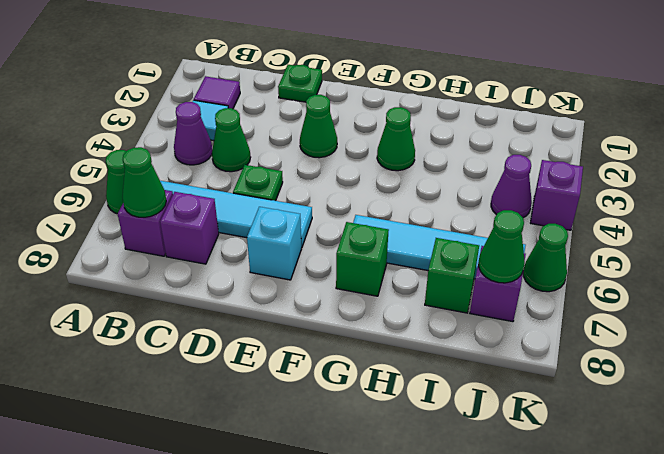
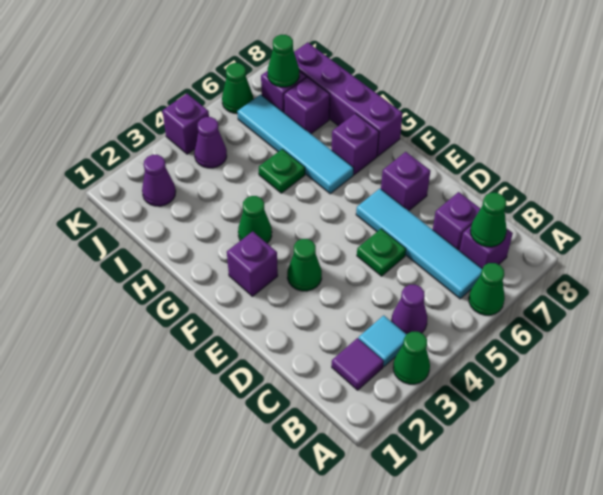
green 1x1 cone [212,108,251,172] -> green 1x1 cone moved to [393,332,430,384]
green 1x1 plate [278,65,322,102] -> green 1x1 plate moved to [259,149,305,193]
cyan 1x1 brick [247,207,301,280] -> purple 1x1 brick [381,152,430,211]
none -> purple 1x1 brick [227,231,278,296]
green 1x1 brick [336,222,389,296] -> purple 1x1 brick [332,113,379,175]
none -> purple 1x4 brick [294,42,403,156]
green 1x1 brick [425,238,479,313] -> purple 1x1 brick [284,77,330,134]
none -> purple 1x1 cone [142,155,176,206]

